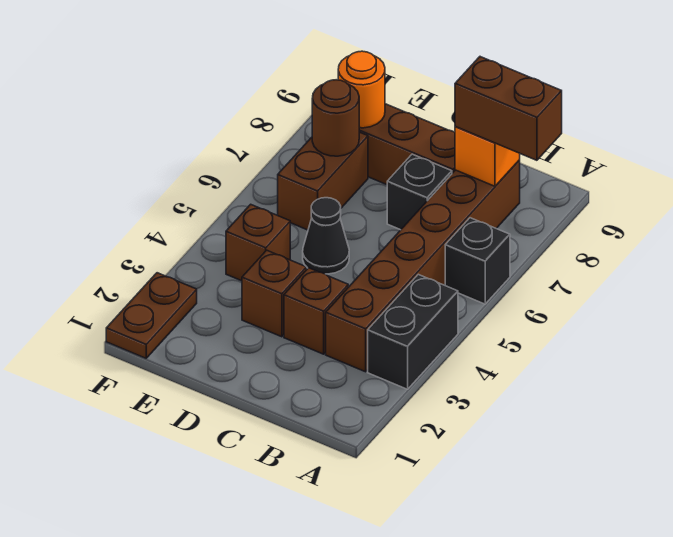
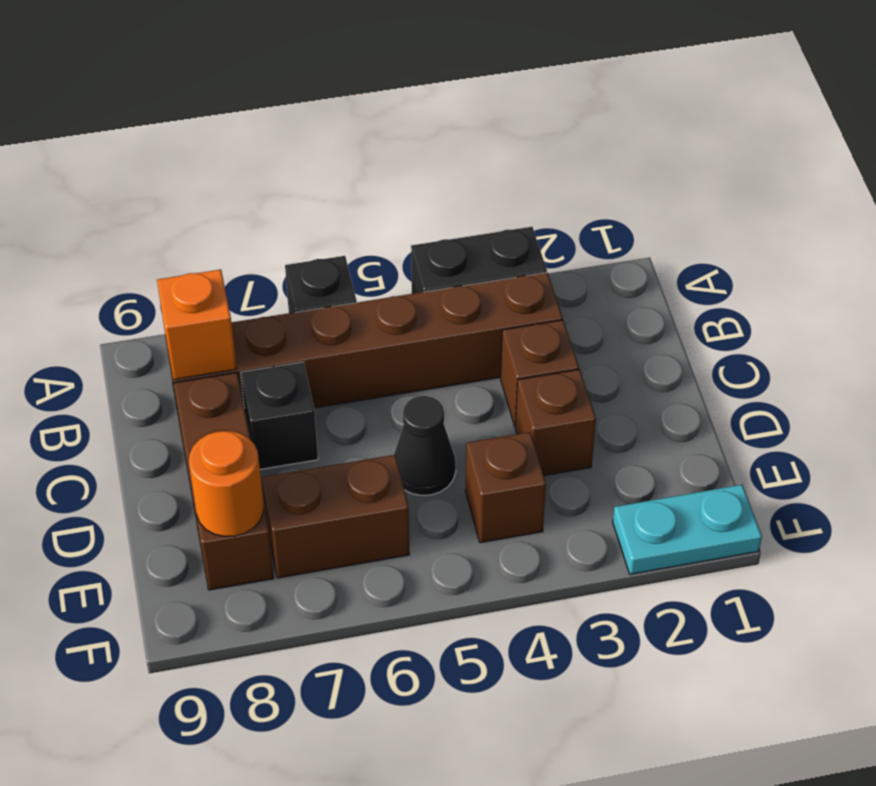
brown 1x2 brick [455,57,562,160] -> none
brown 1x1 round brick [312,80,359,156] -> none
brown 1x2 plate [106,273,197,358] -> cyan 1x2 plate [613,485,762,574]

